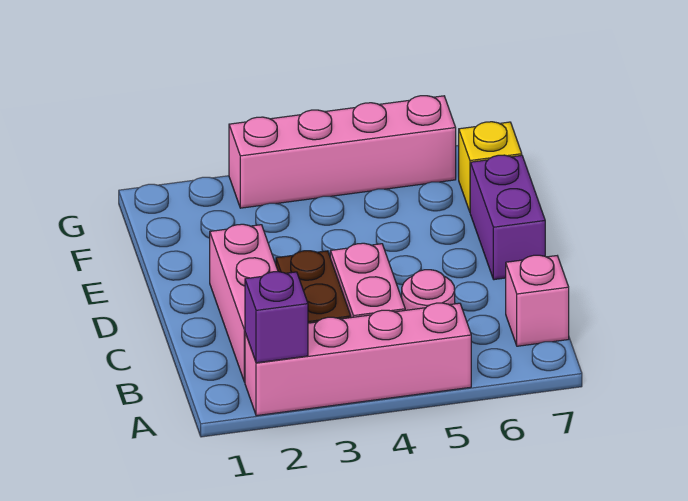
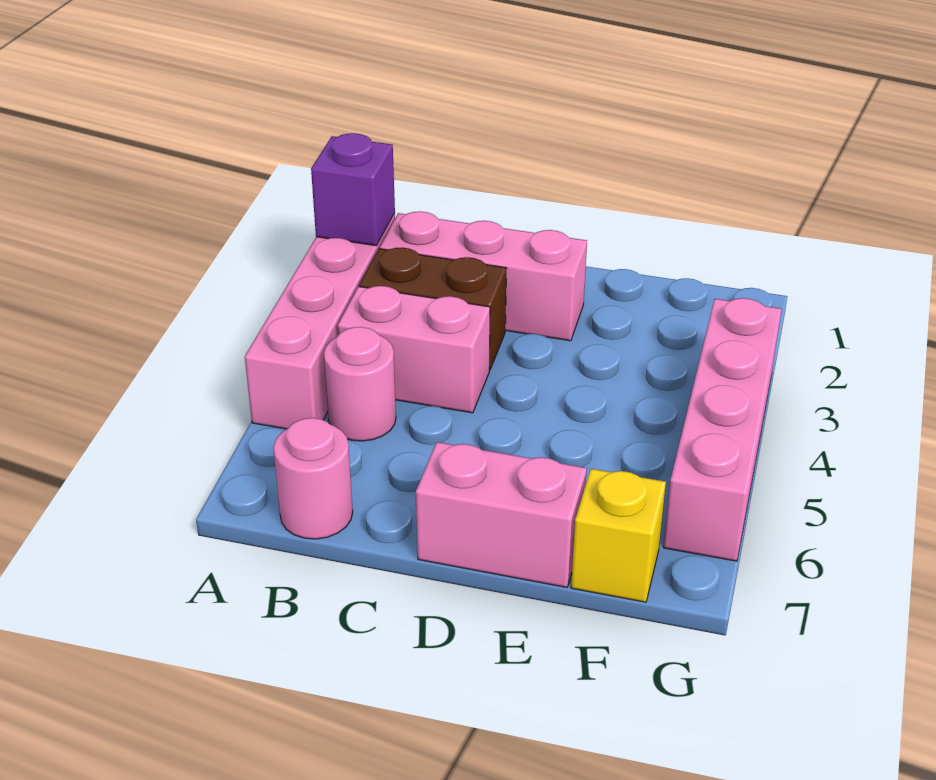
pink 1x1 brick [506,255,569,346] -> pink 1x1 round brick [273,418,353,539]
purple 1x2 brick [470,155,545,280] -> pink 1x2 brick [416,442,587,587]

